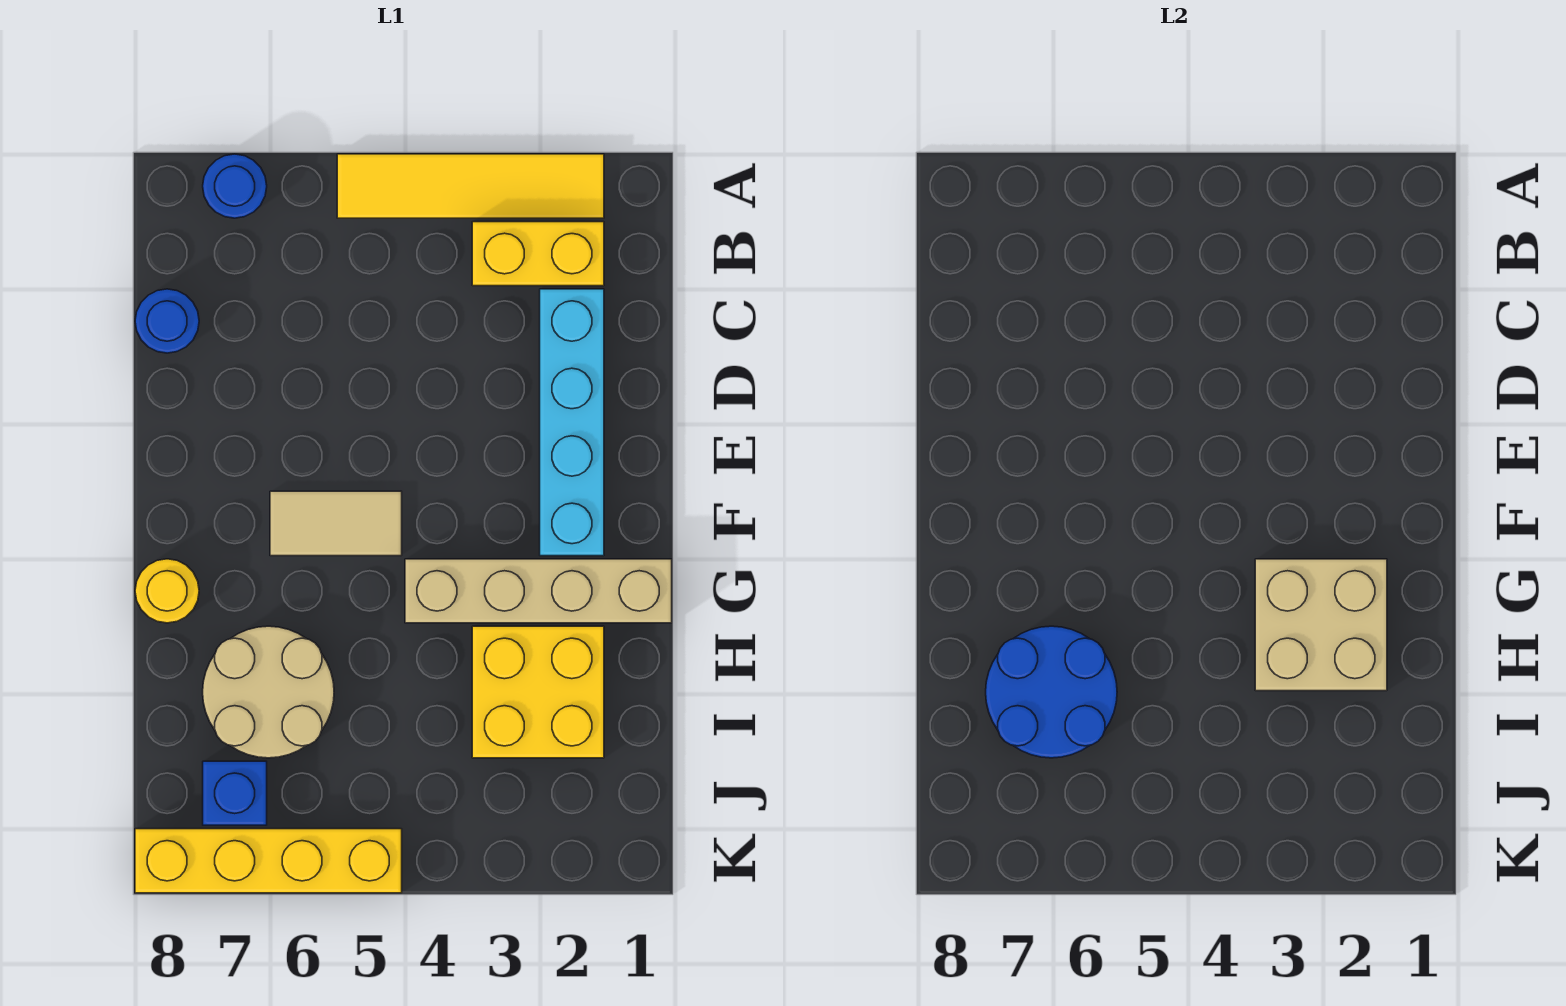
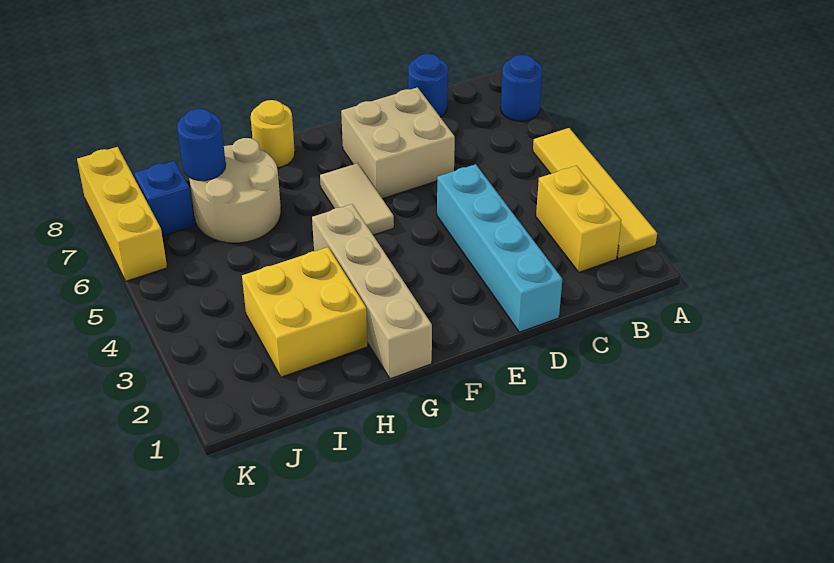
cyan 1x4 brick [540,289,604,556] -> cyan 1x4 brick turned to [437,164,562,332]
tan 2x2 brick [1255,559,1387,691] -> tan 2x2 brick moved to [341,87,455,199]
blue 2x2 round brick [986,626,1117,758] -> blue 1x1 round brick [177,109,226,181]
yellow 1x4 brick [135,829,402,893] -> yellow 1x3 brick [77,147,167,281]

